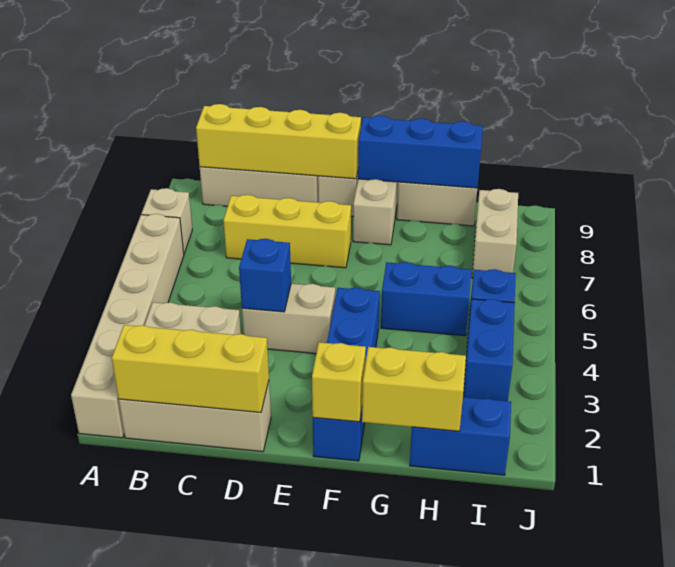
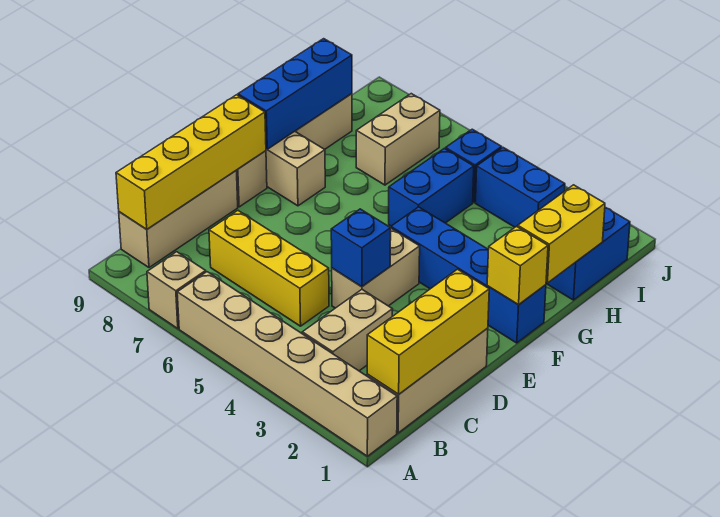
yellow 1x3 brick [223,195,351,268] -> yellow 1x3 brick turned to [209,211,329,326]
tan 1x2 brick [472,189,518,278] -> tan 1x2 brick turned to [356,94,440,185]

